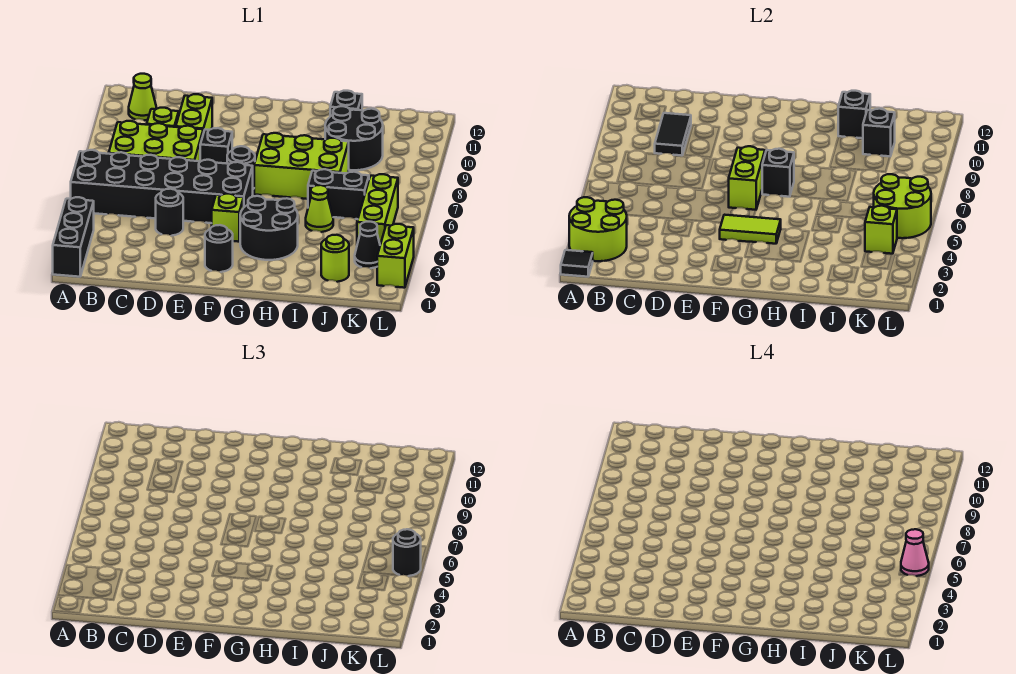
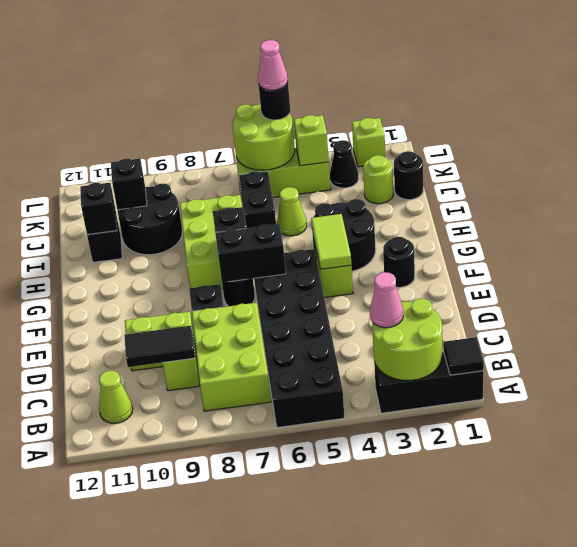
none -> pink 1x1 cone [370,272,403,328]
black 1x1 round brick [156,189,183,236] -> black 1x1 round brick moved to [394,151,423,200]
lime 1x2 brick [729,146,765,210] -> black 1x2 brick [215,224,286,282]
lime 1x2 brick [377,224,414,288] -> lime 1x1 brick [352,118,385,167]

